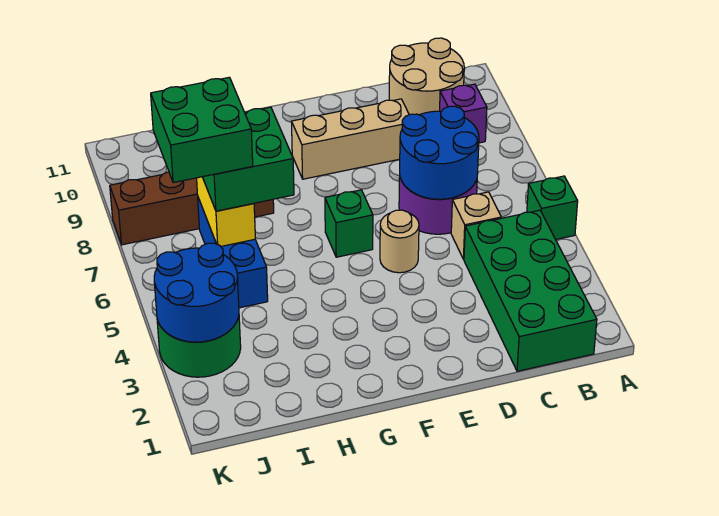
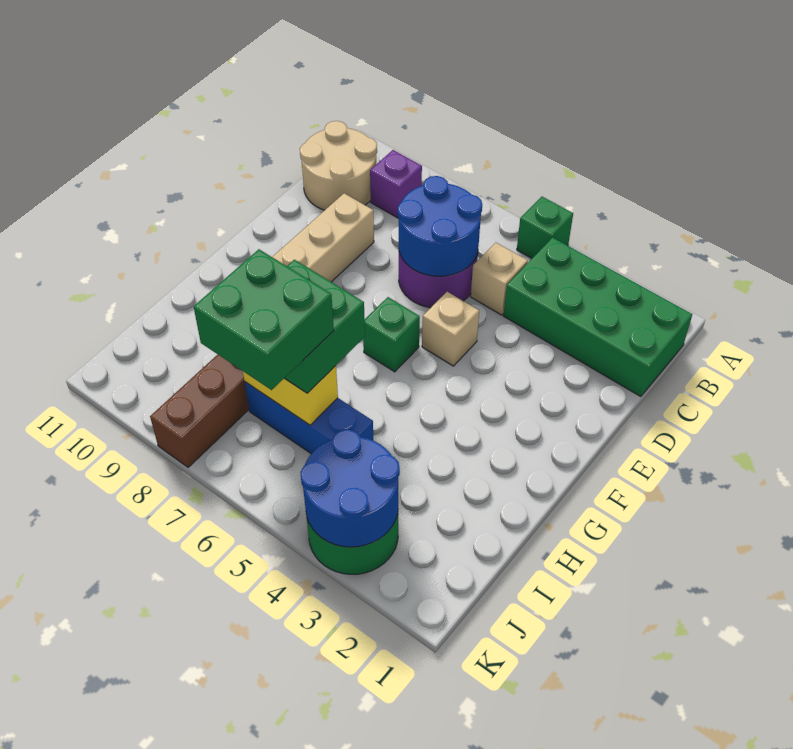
tan 1x1 round brick [380,210,419,273] -> tan 1x1 brick [422,292,479,366]

